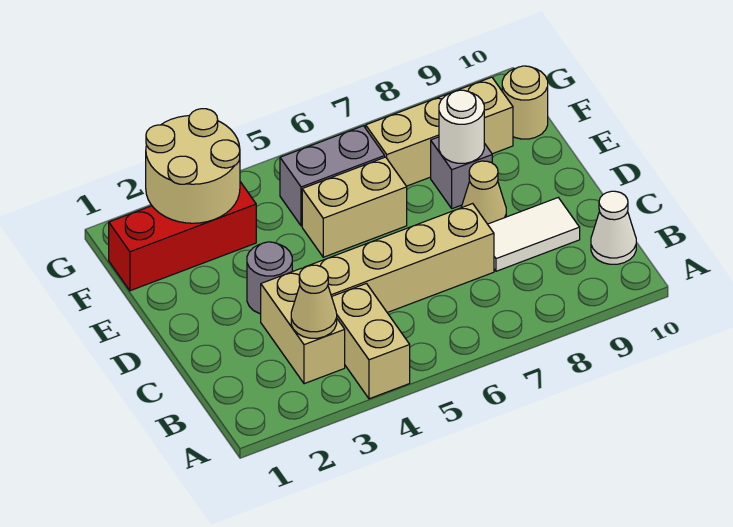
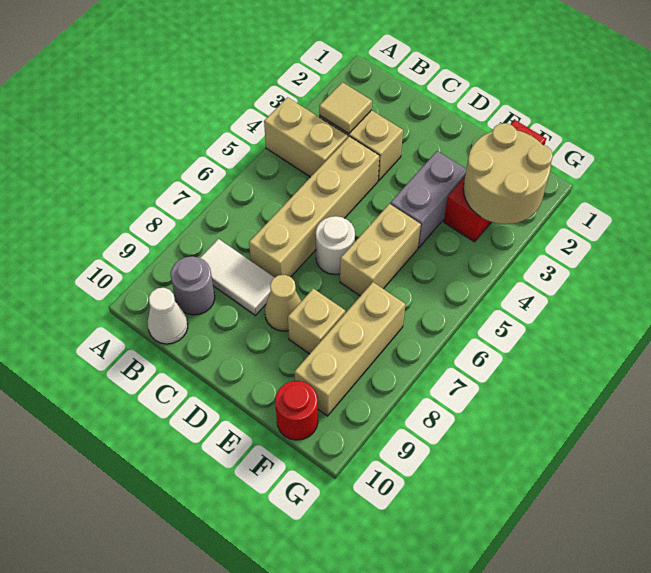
tan 1x1 cone [291,265,337,338] -> tan 1x1 tile [319,82,372,134]
white 1x2 tile [488,198,580,271] -> white 1x2 tile turned to [200,239,275,315]
grey 1x1 round brick [247,242,292,314] -> grey 1x1 round brick moved to [171,256,215,315]
grey 1x1 brick [431,137,492,209] -> tan 1x1 brick [288,288,345,354]
white 1x1 round brick [439,90,484,163] -> white 1x1 round brick moved to [316,216,355,274]
grey 1x2 brick [280,126,385,226] -> grey 1x2 brick moved to [390,151,466,248]
tan 1x1 round brick [502,66,548,139] -> red 1x1 round brick [275,381,318,440]

